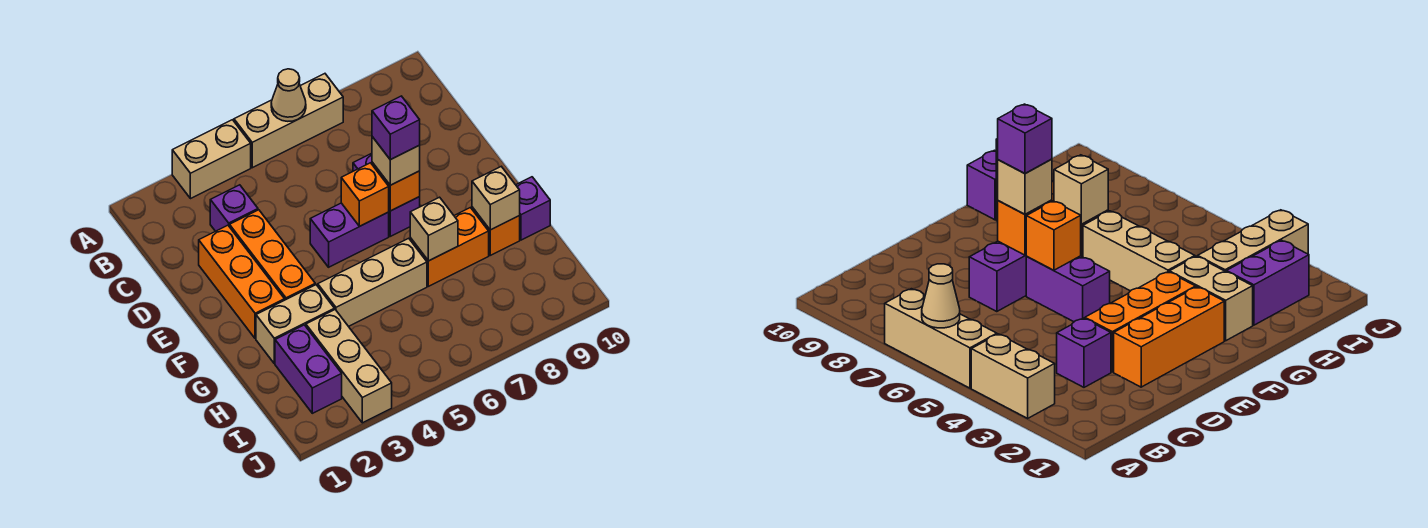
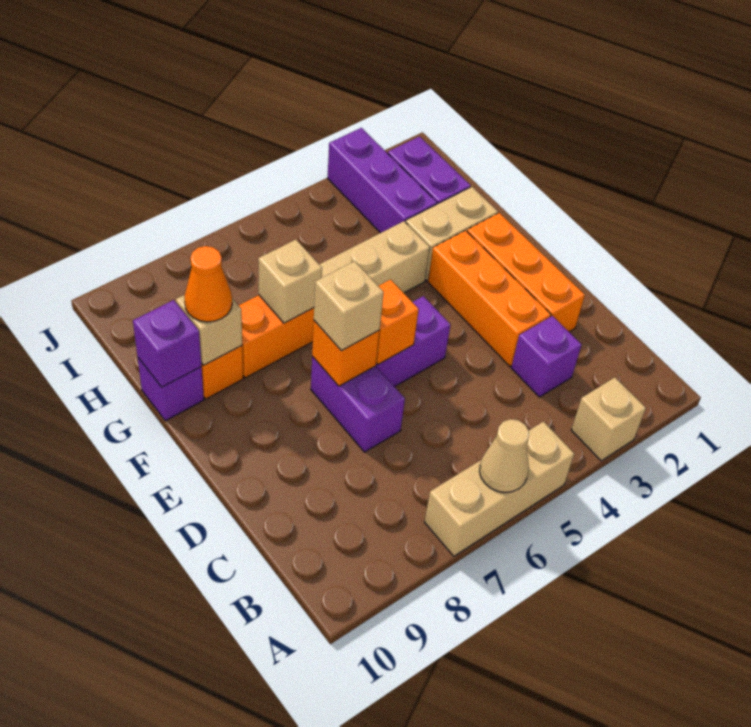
tan 1x2 brick [172,120,251,199] -> tan 1x1 brick [571,378,646,461]
purple 1x1 brick [372,96,420,160] -> purple 1x1 brick moved to [133,300,201,387]
none -> orange 1x1 cone [184,246,232,322]
tan 1x3 brick [306,310,392,423] -> purple 1x3 brick [328,128,437,233]

